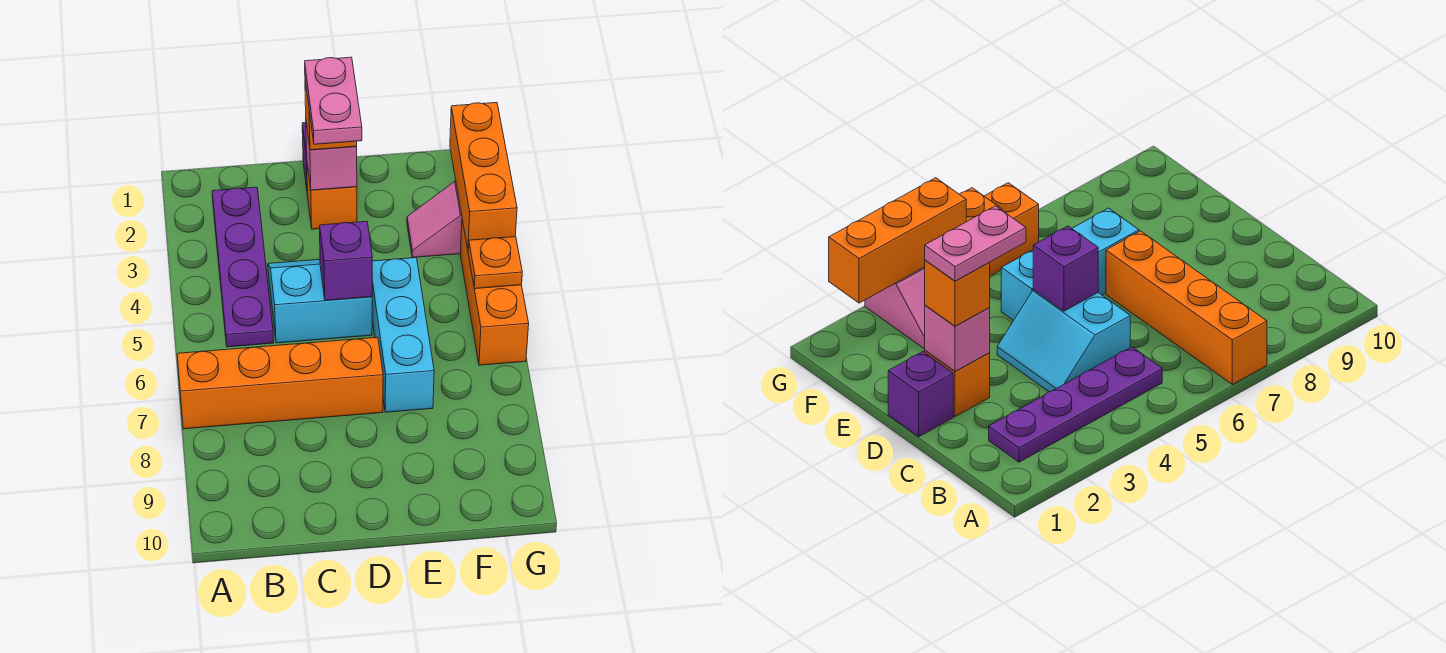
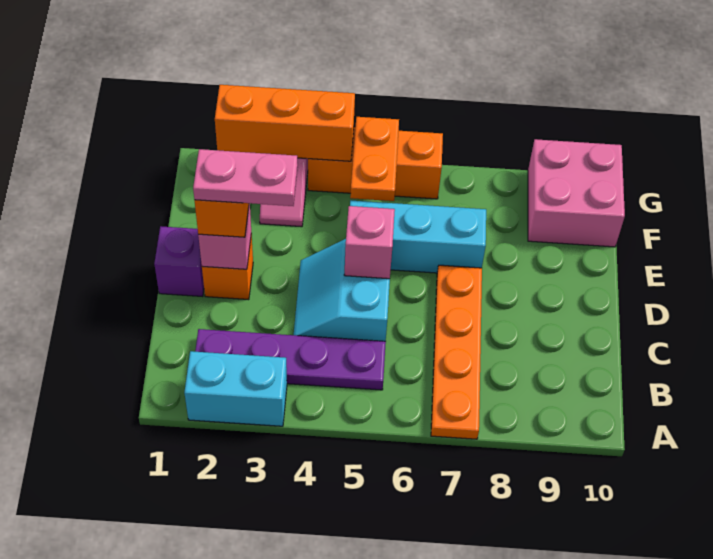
none -> cyan 1x2 brick [184,351,287,426]
orange 1x4 brick [177,337,383,429] -> orange 1x4 plate [431,265,482,439]
purple 1x1 brick [320,221,372,300] -> pink 1x1 brick [344,206,395,279]
none -> pink 2x2 brick [528,139,625,247]
orange 1x1 plate [468,237,522,289] -> orange 1x2 plate [350,117,399,201]

